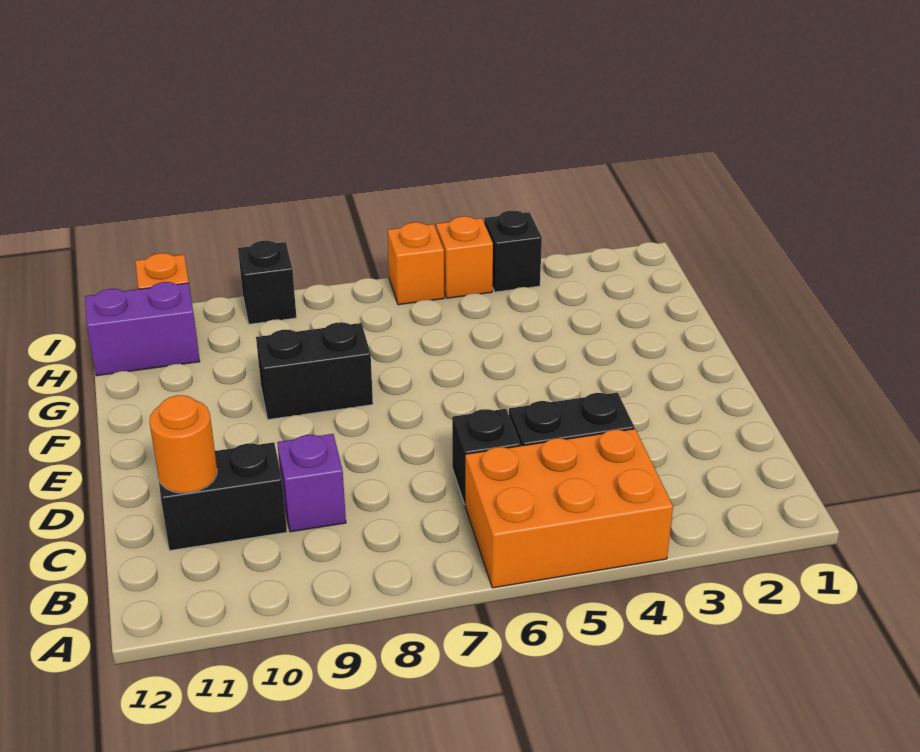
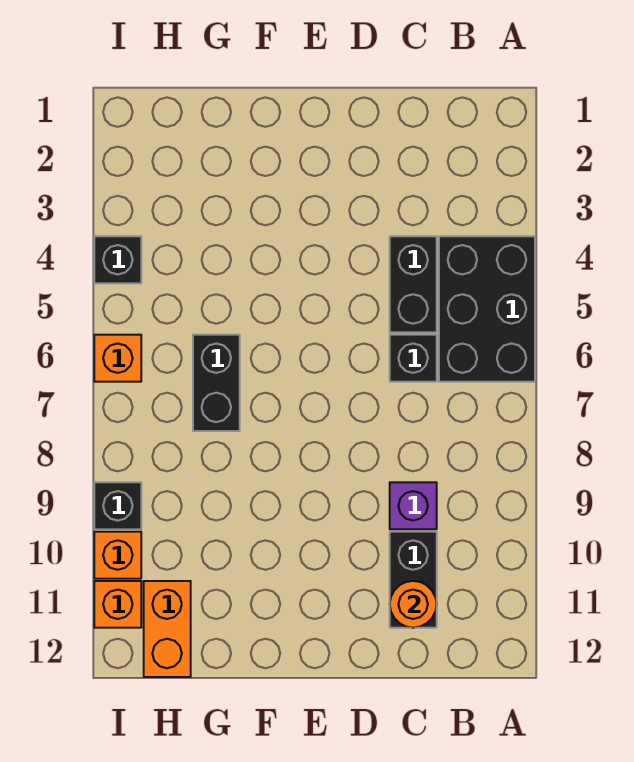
orange 2x3 brick [465,429,673,588] -> black 2x3 brick [439,236,535,382]
black 1x2 brick [256,322,373,419] -> black 1x2 brick moved to [193,335,240,431]
purple 1x2 brick [85,282,200,376] -> orange 1x2 brick [144,581,191,677]
orange 1x1 brick [436,216,493,298] -> orange 1x1 brick moved to [94,532,141,579]

